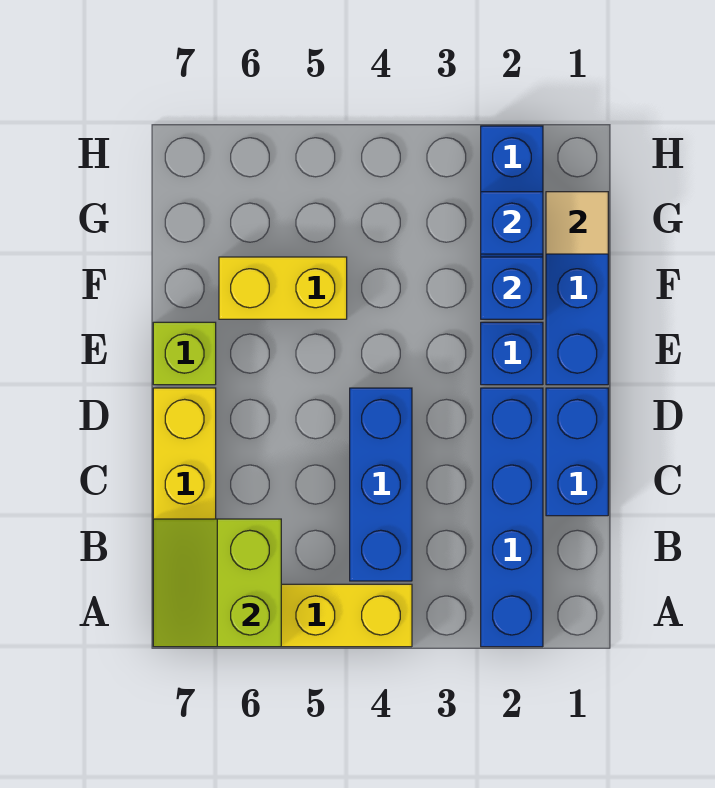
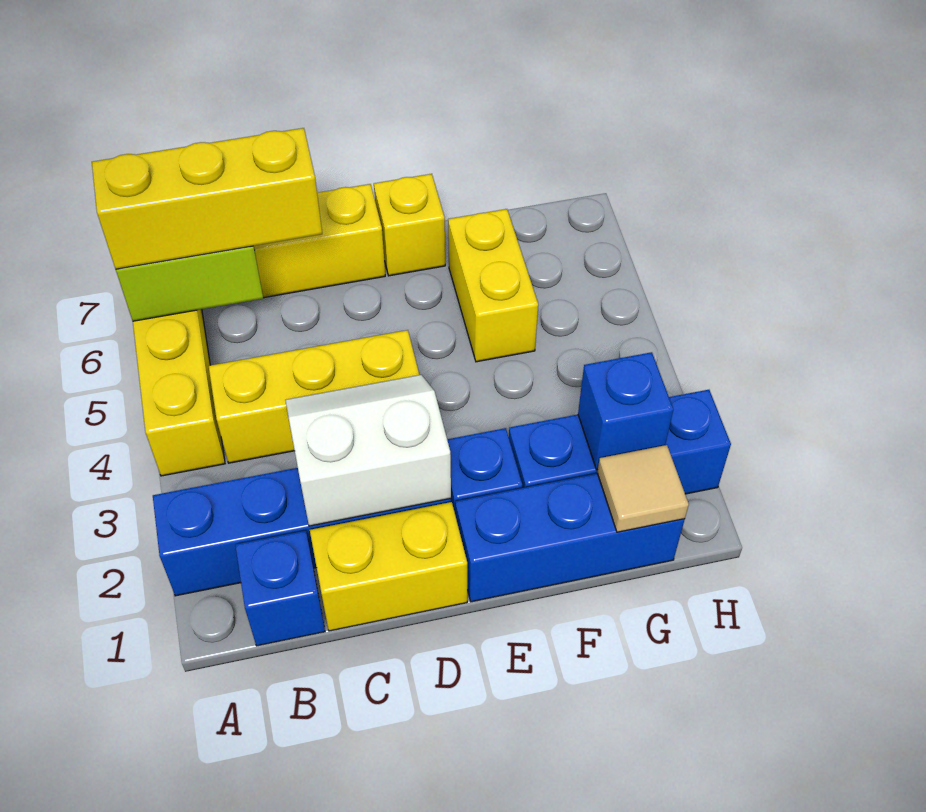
none -> yellow 1x3 brick [92,128,322,269]
blue 1x3 brick [350,388,412,581] -> yellow 1x3 brick [209,330,419,463]
blue 1x2 brick [546,388,608,516] -> yellow 1x2 brick [310,502,467,631]
none -> white 2x2 slope [286,375,451,526]
lime 1x1 brick [153,322,216,385] -> yellow 1x1 brick [374,174,445,276]
blue 1x1 brick [481,257,543,319] -> blue 1x1 brick moved to [235,531,325,646]

